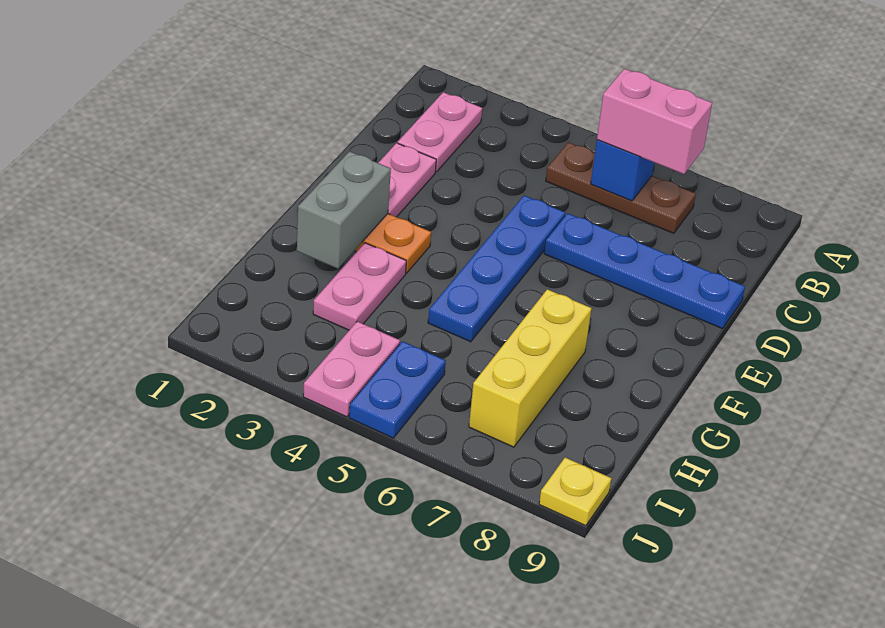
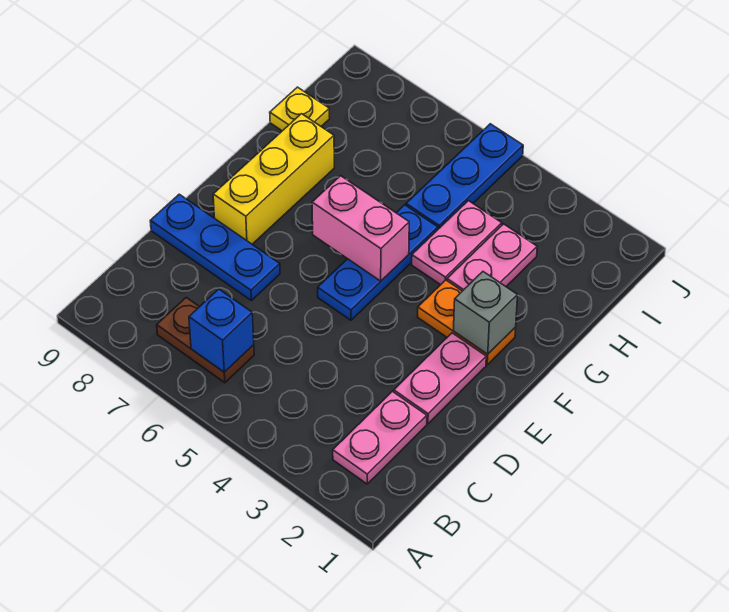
brown 1x3 plate [546,142,696,233] -> brown 1x2 plate [157,298,254,383]
pink 1x2 brick [597,69,712,174] -> pink 1x2 brick moved to [312,176,409,281]
blue 1x4 plate [428,196,565,342] -> blue 1x3 plate [318,205,438,320]
blue 1x4 plate [544,213,745,329] -> blue 1x3 plate [150,194,280,300]
grey 1x2 brick [297,151,391,269] -> grey 1x1 brick [453,272,517,354]
yellow 1x3 brick [469,289,591,447] -> yellow 1x3 brick moved to [213,114,334,244]
pink 1x2 plate [303,321,400,417] -> pink 1x2 plate moved to [412,201,502,285]
blue 1x2 plate [349,341,446,438] -> blue 1x3 plate [406,124,523,229]
yellow 1x1 plate [539,458,611,526] -> yellow 1x1 plate moved to [270,87,330,131]

